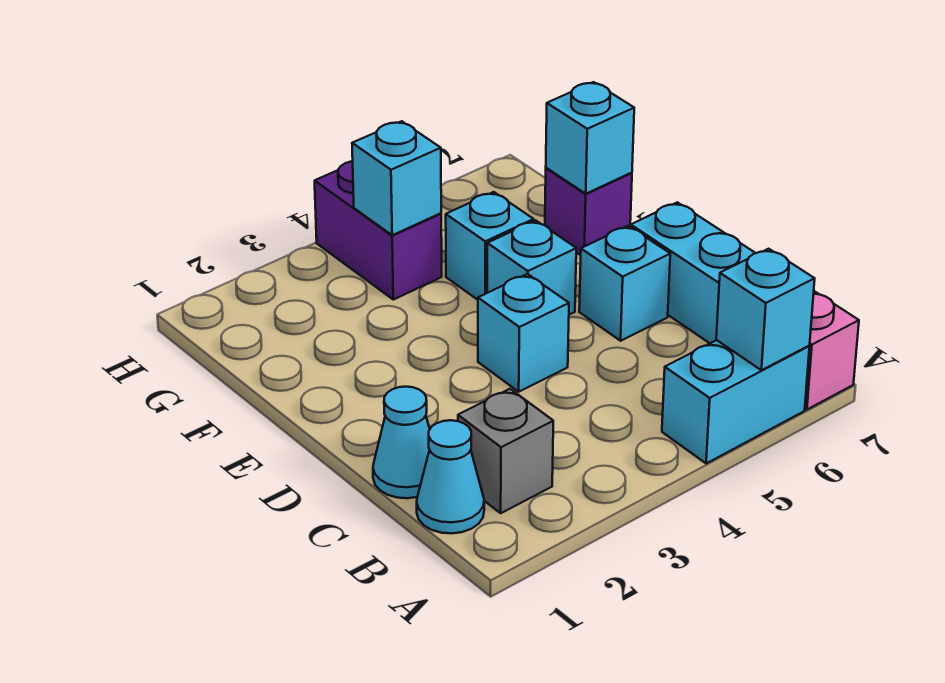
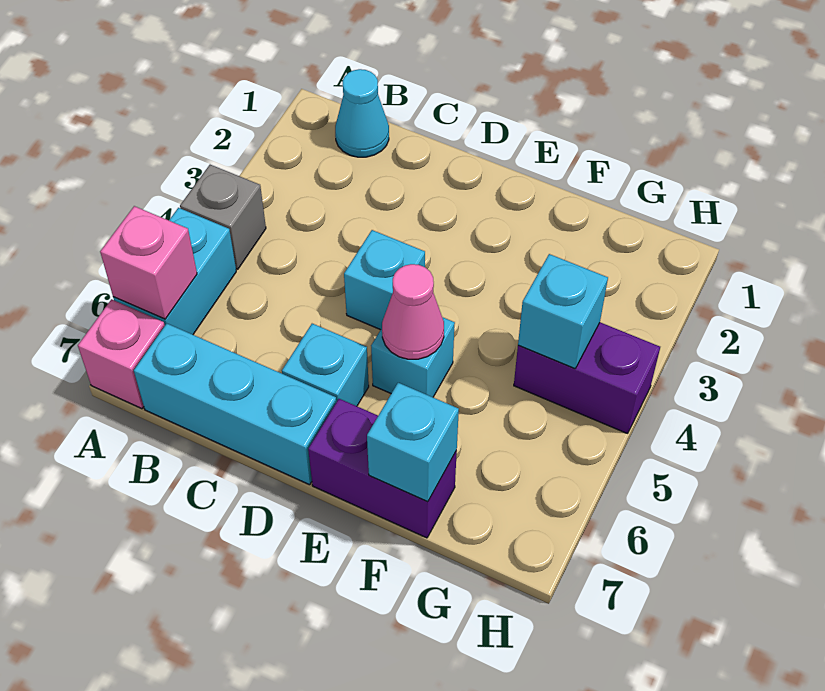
cyan 1x1 brick [716,249,815,370] -> pink 1x1 brick [100,206,197,319]
grey 1x1 brick [458,389,553,513] -> grey 1x1 brick moved to [180,165,266,269]
cyan 1x1 cone [373,387,430,498] -> none
none -> pink 1x1 cone [382,264,444,359]
cyan 1x1 brick [446,192,534,300] -> none
purple 1x1 brick [545,168,632,255] -> purple 1x2 brick [308,399,457,538]

